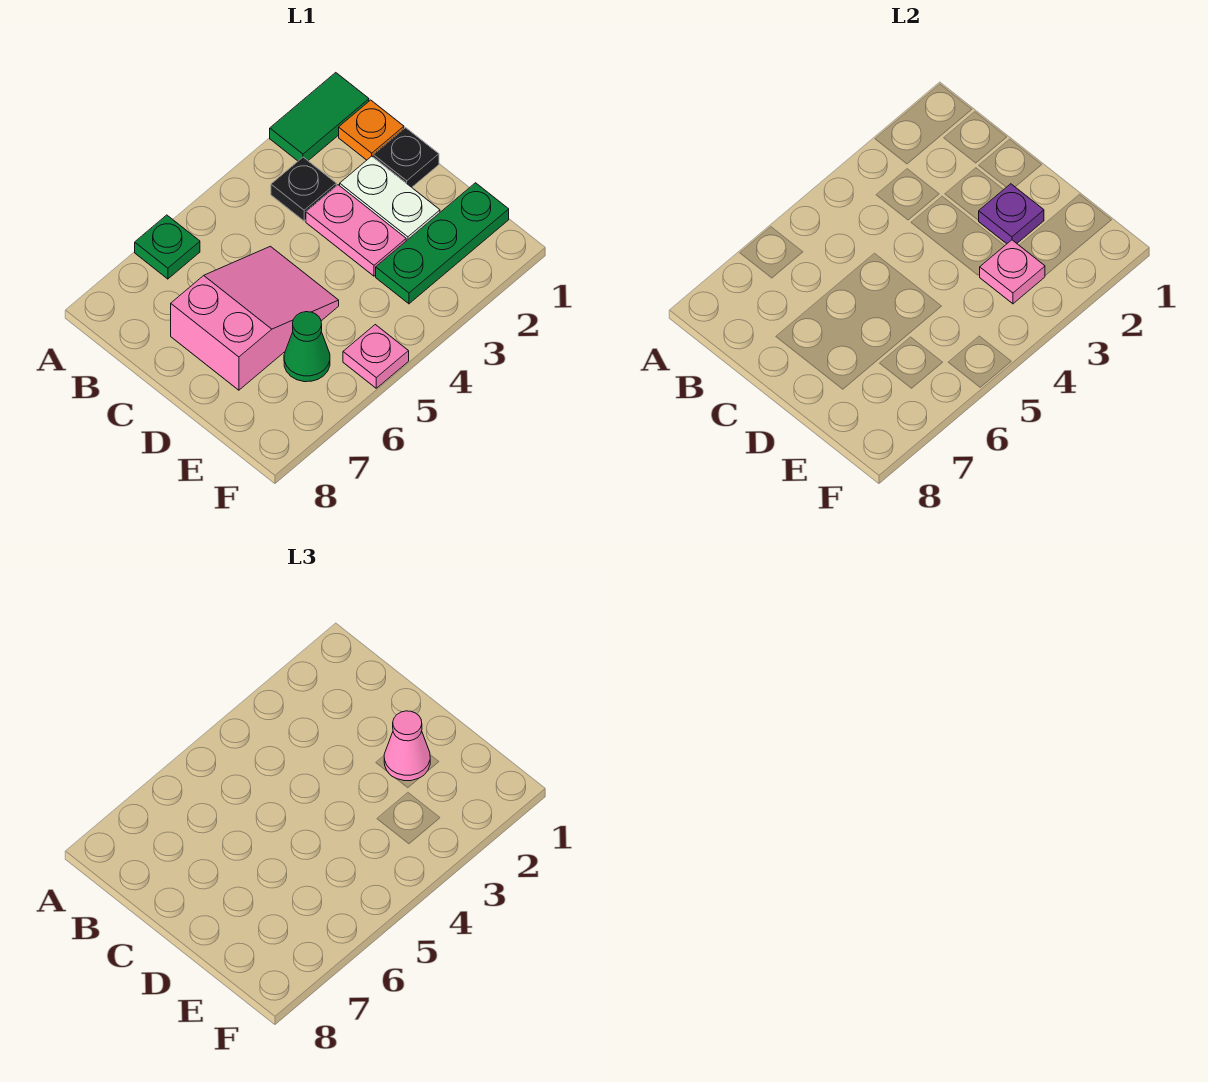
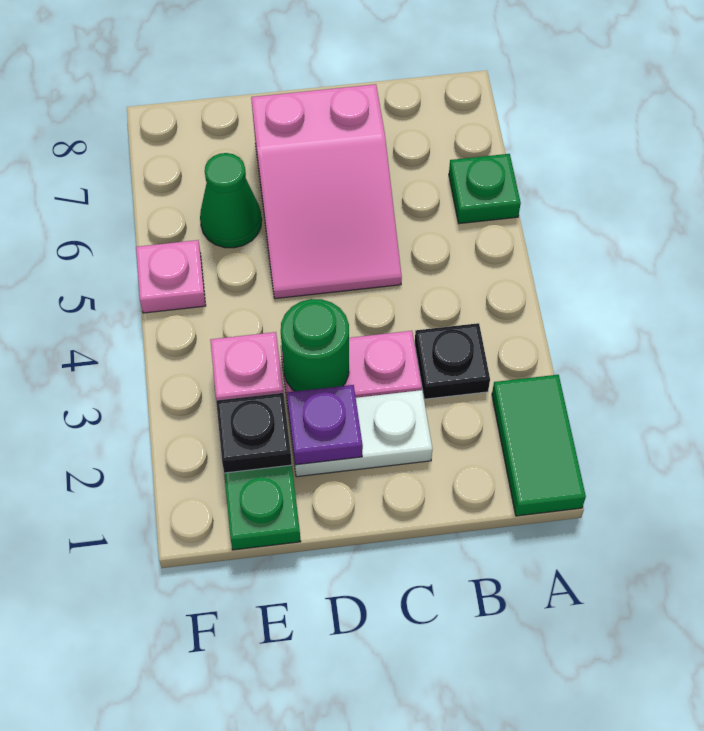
orange 1x1 plate [339,100,404,160] -> none
black 1x1 plate [373,128,439,187] -> black 1x1 plate moved to [216,393,292,473]
pink 1x1 cone [384,711,430,781] -> none
none -> green 1x1 round brick [281,299,349,391]

